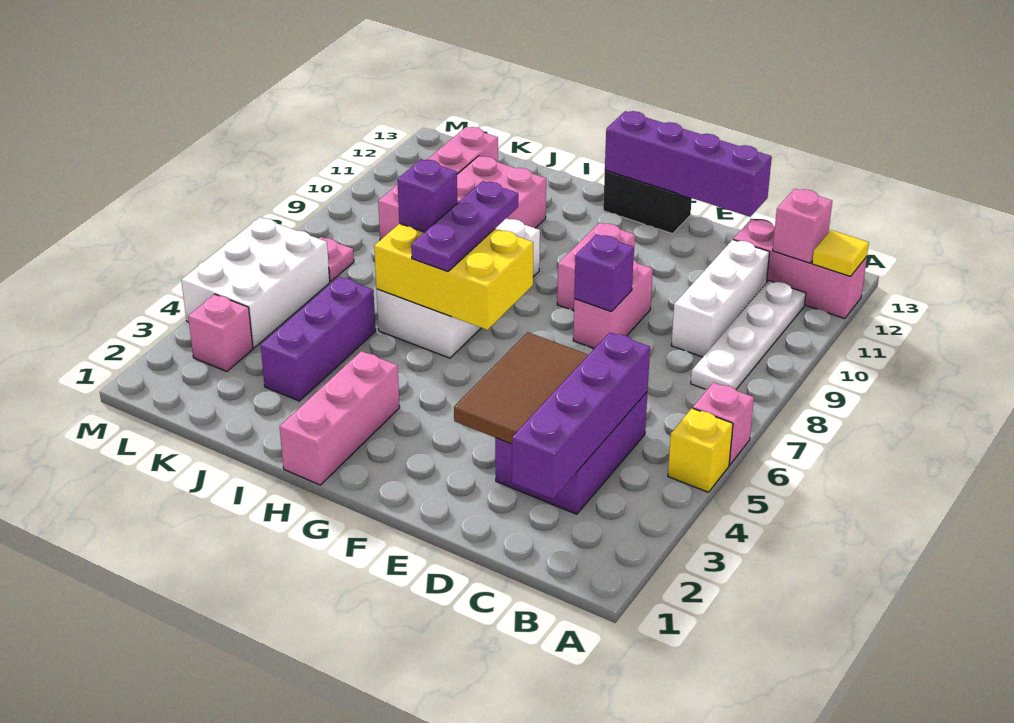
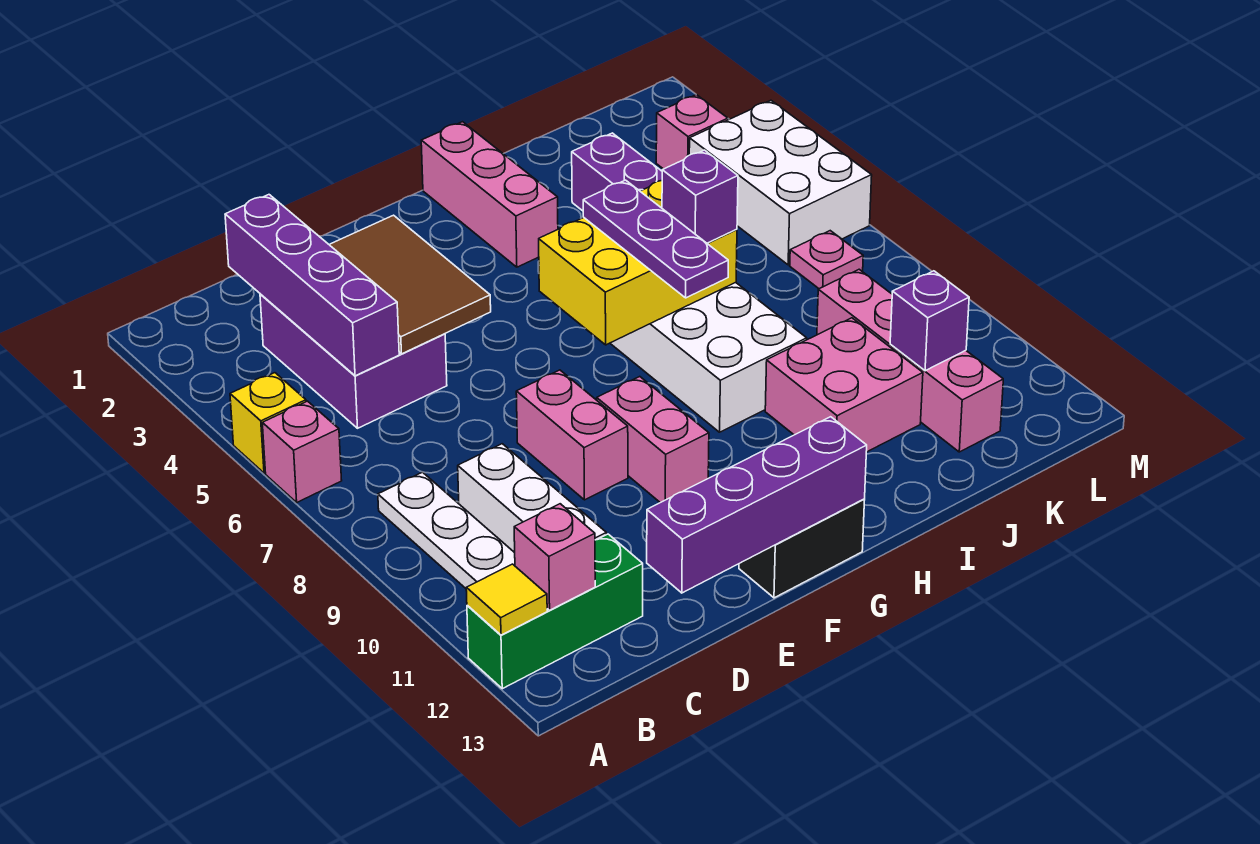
pink 1x3 brick [733,219,867,319] -> green 1x3 brick [467,534,643,689]
purple 1x1 brick [574,234,634,312] -> purple 1x1 brick moved to [890,271,969,371]

